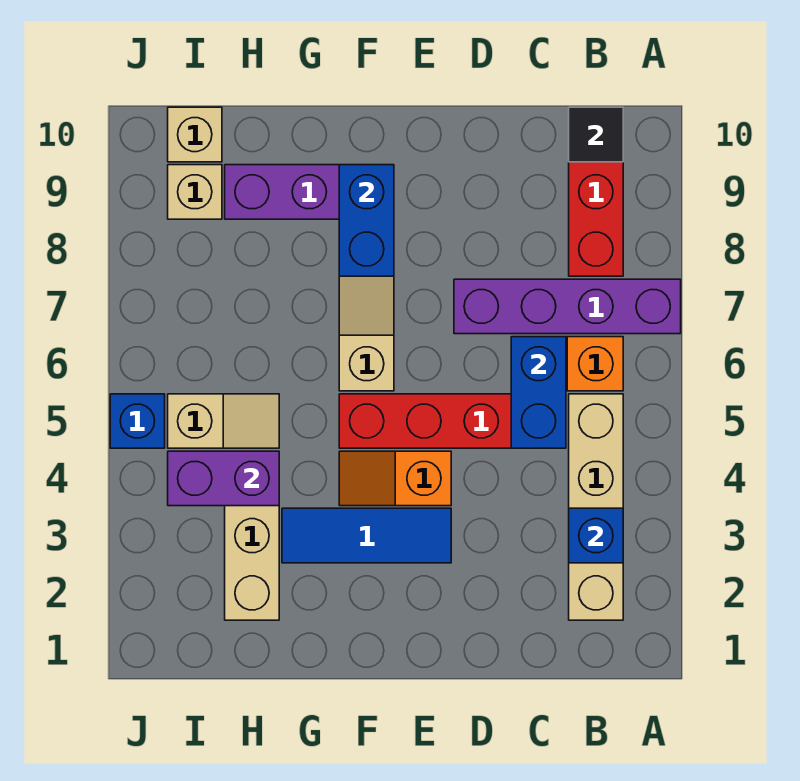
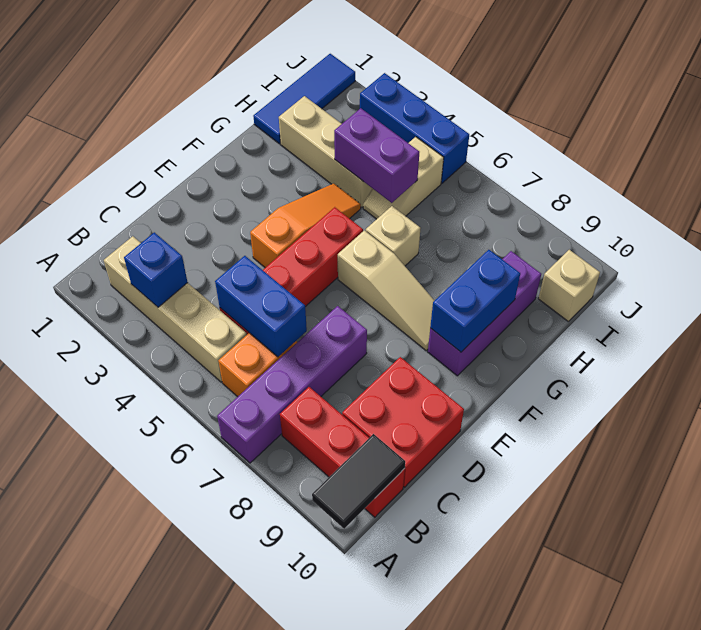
black 1x1 tile [569,107,623,162] -> black 1x2 tile [312,434,405,529]
none -> red 2x2 brick [342,357,464,487]
blue 1x3 tile [282,508,451,563] -> blue 1x3 tile moved to [253,54,355,144]
orange 1x2 slope [339,451,451,506] -> orange 1x3 slope [250,184,361,267]
blue 1x2 brick [339,165,394,276] -> blue 1x2 brick turned to [430,250,520,352]
purple 1x2 brick [168,451,279,506] -> purple 1x2 brick turned to [334,108,419,203]
tan 1x1 brick [168,165,222,219] -> tan 1x1 brick moved to [366,206,421,266]
blue 1x1 brick [110,394,165,448] -> blue 1x3 brick [360,73,469,183]

